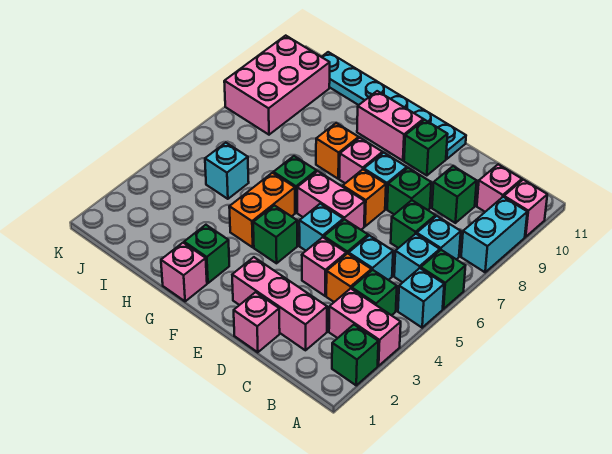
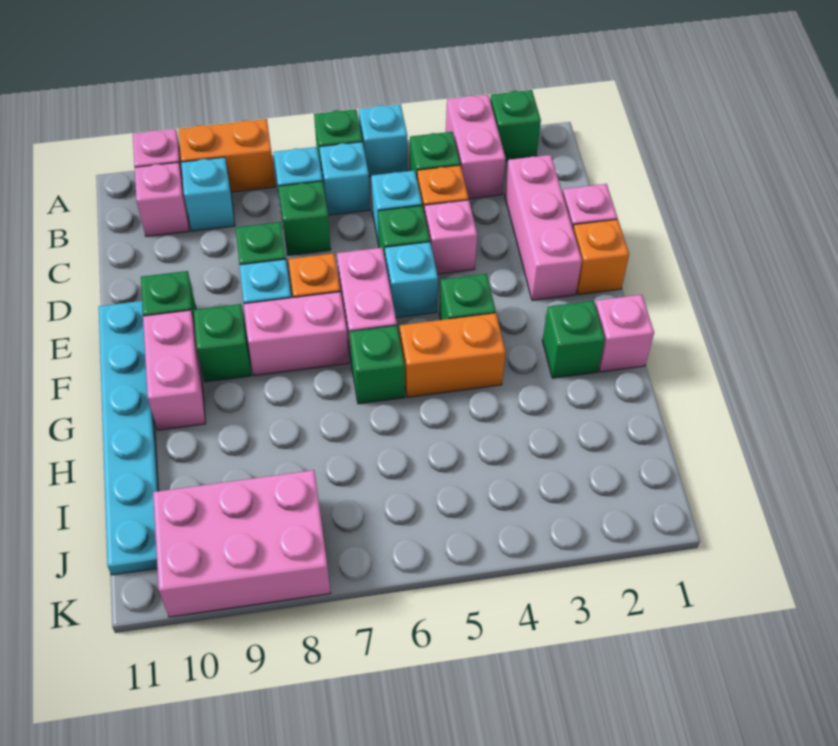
cyan 1x2 brick [461,197,527,272] -> orange 1x2 brick [179,119,276,192]
green 1x1 brick [432,166,477,223] -> green 1x1 brick moved to [194,304,251,382]
pink 1x1 brick [339,138,383,183] -> pink 1x2 brick [244,292,349,376]
orange 1x1 brick [316,123,359,179] -> orange 1x1 brick moved to [573,219,629,295]
cyan 1x1 brick [205,143,249,199] -> cyan 1x1 brick moved to [181,157,235,231]

